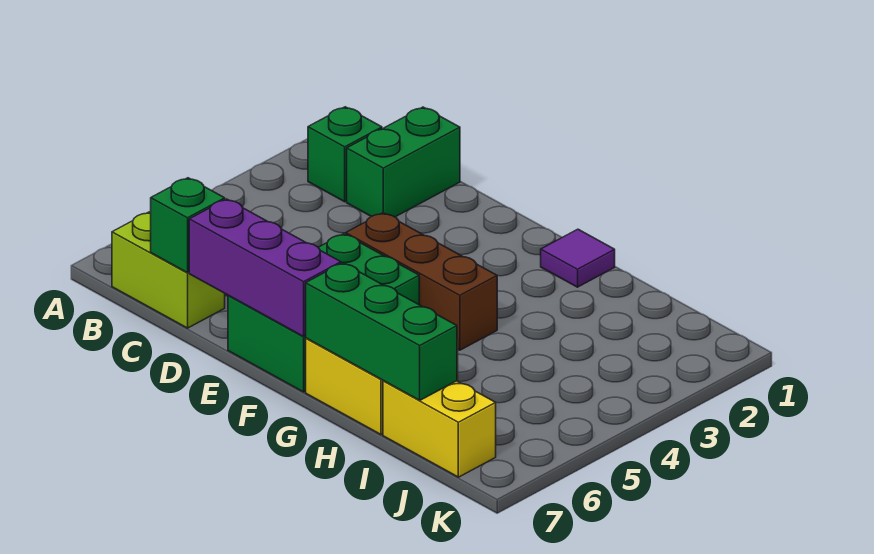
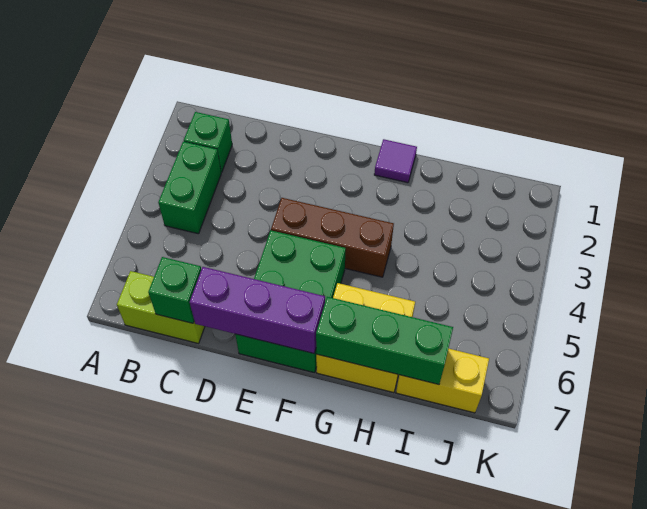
green 1x2 brick [347,107,460,217] -> green 1x2 brick moved to [158,142,221,234]

